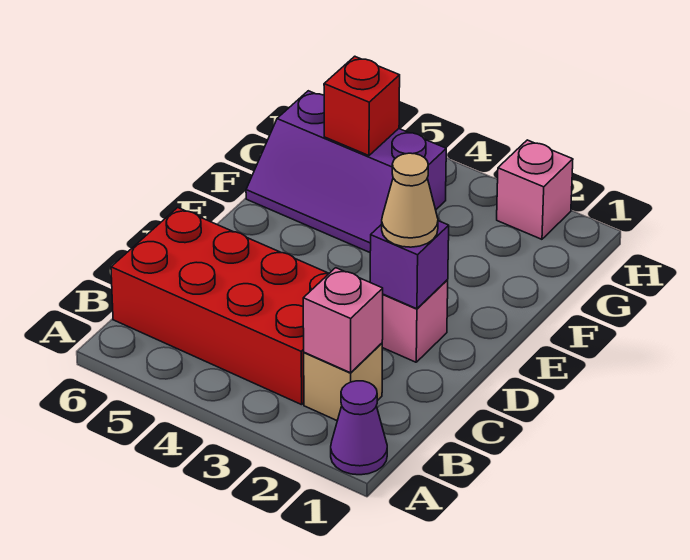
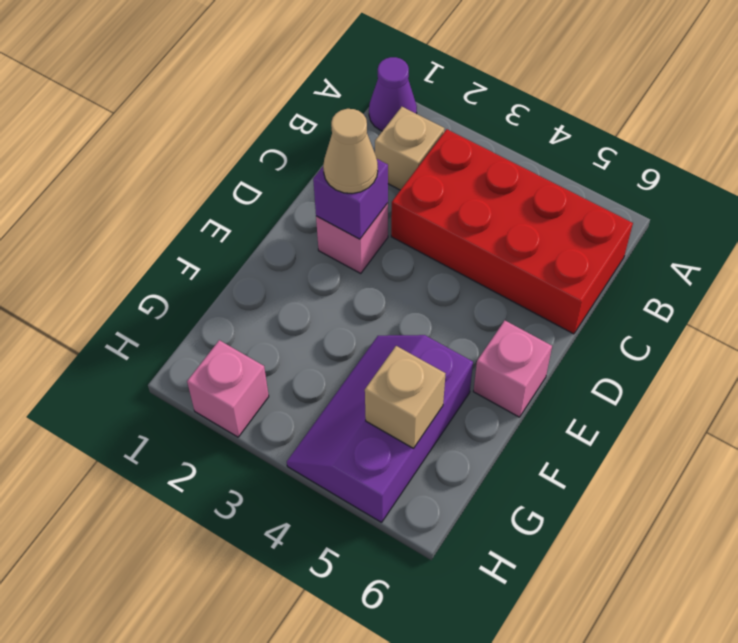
pink 1x1 brick [303,268,383,373] -> pink 1x1 brick moved to [473,320,552,417]
purple 2x3 slope [246,91,446,252] -> purple 2x3 slope turned to [287,335,473,522]
red 1x1 brick [324,56,400,156] -> tan 1x1 brick [365,346,446,449]

